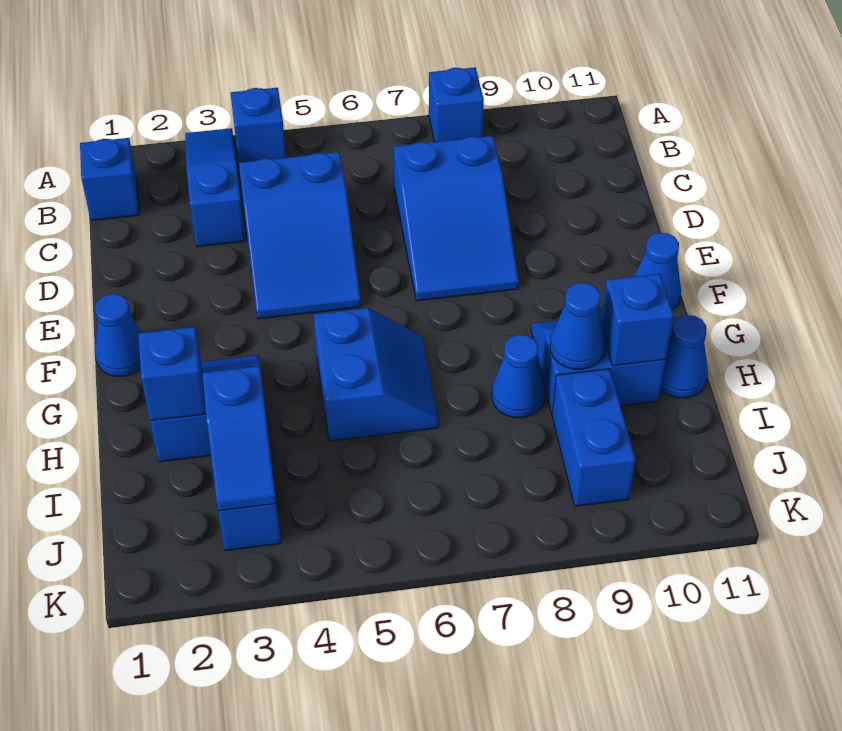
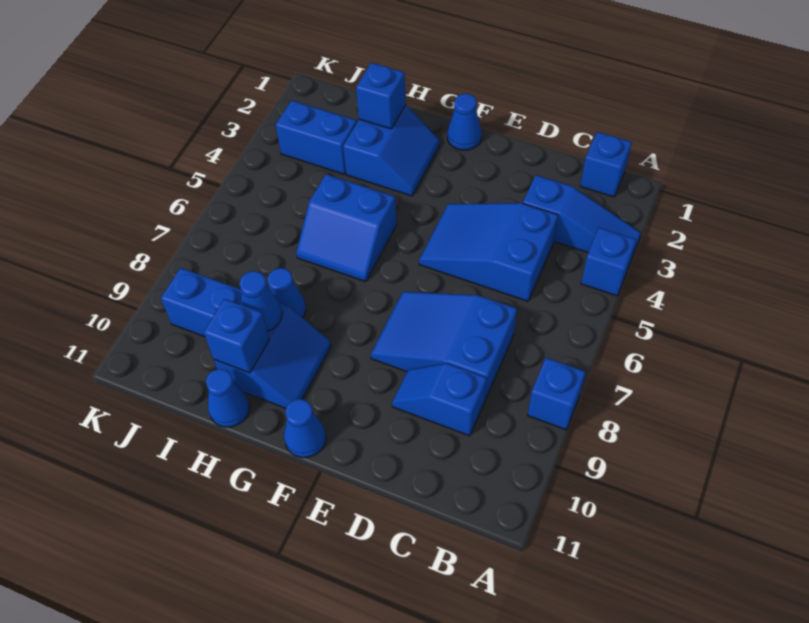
blue 1x2 slope [202,366,276,511] -> blue 1x2 slope moved to [392,363,487,436]

